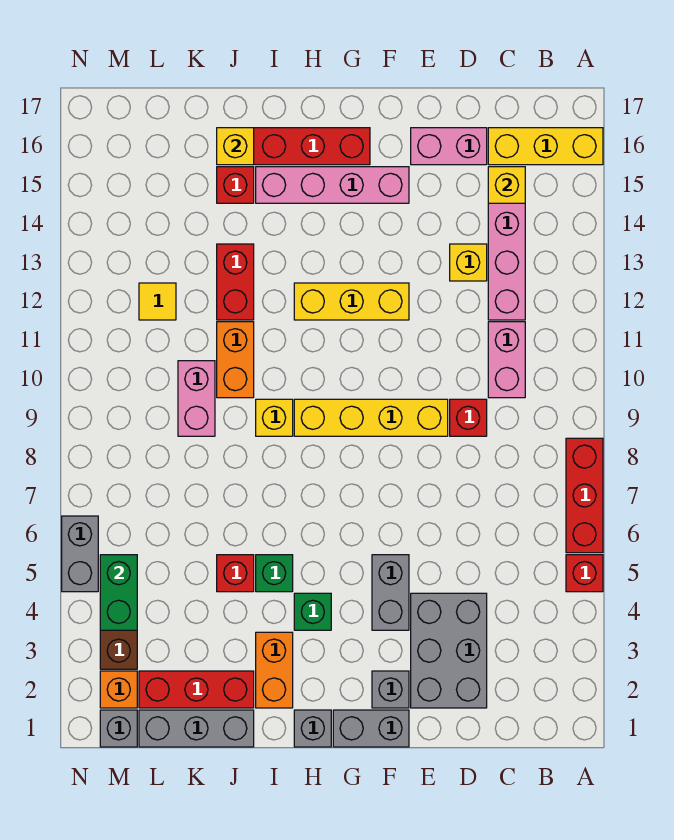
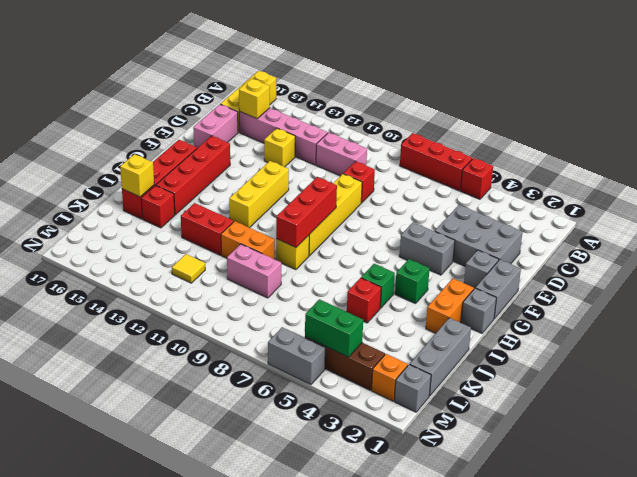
pink 1x4 brick [256,167,409,203] -> red 1x4 brick [156,136,230,215]
orange 1x2 brick [256,632,293,708] -> orange 1x2 brick turned to [426,279,474,333]
red 1x3 brick [139,671,254,708] -> red 1x3 brick moved to [276,177,337,247]

